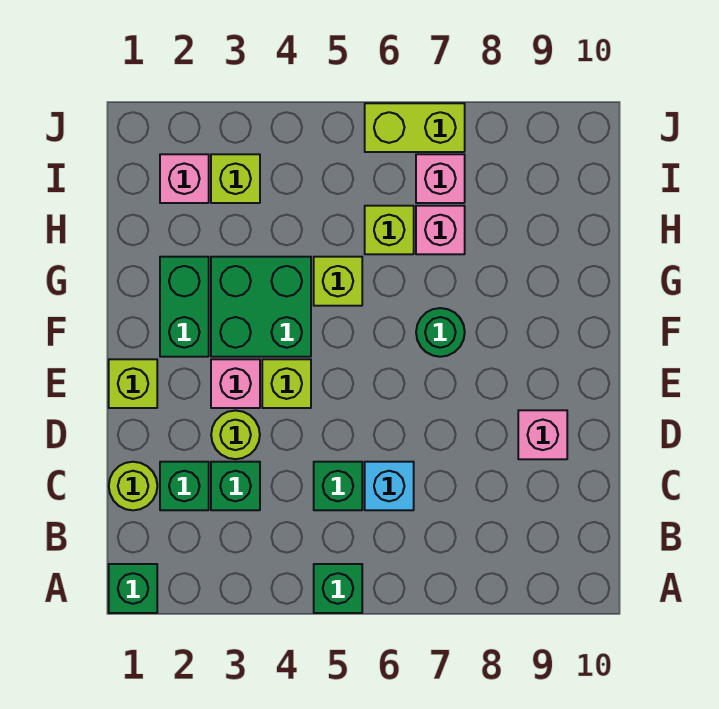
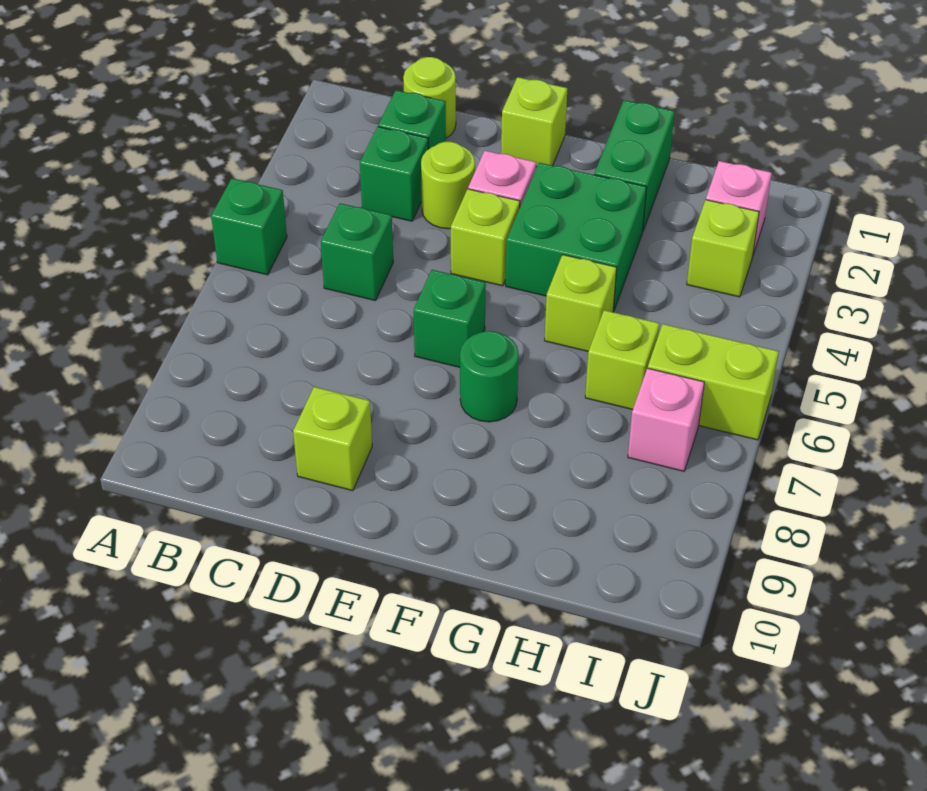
green 1x1 brick [109,564,157,613] -> green 1x1 brick moved to [414,270,486,367]
cyan 1x1 brick [365,462,414,510] -> none
pink 1x1 brick [518,410,567,459] -> lime 1x1 brick [293,387,372,491]
green 1x2 brick [160,257,209,357] -> green 1x2 brick turned to [594,100,675,231]
pink 1x1 brick [416,206,465,254] -> none
lime 1x2 brick [365,103,465,152] -> lime 1x2 brick turned to [648,324,779,440]

